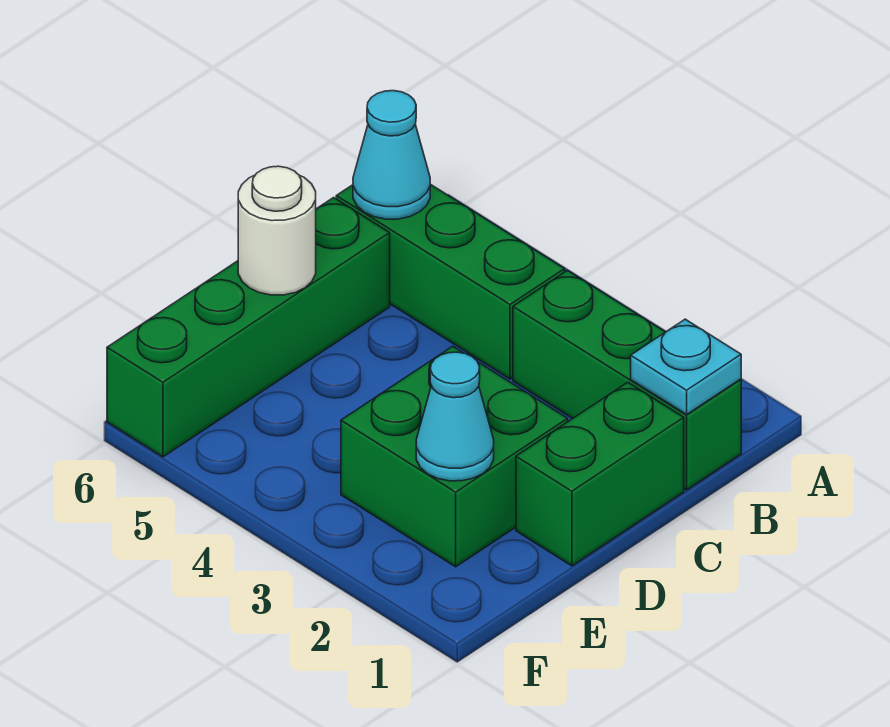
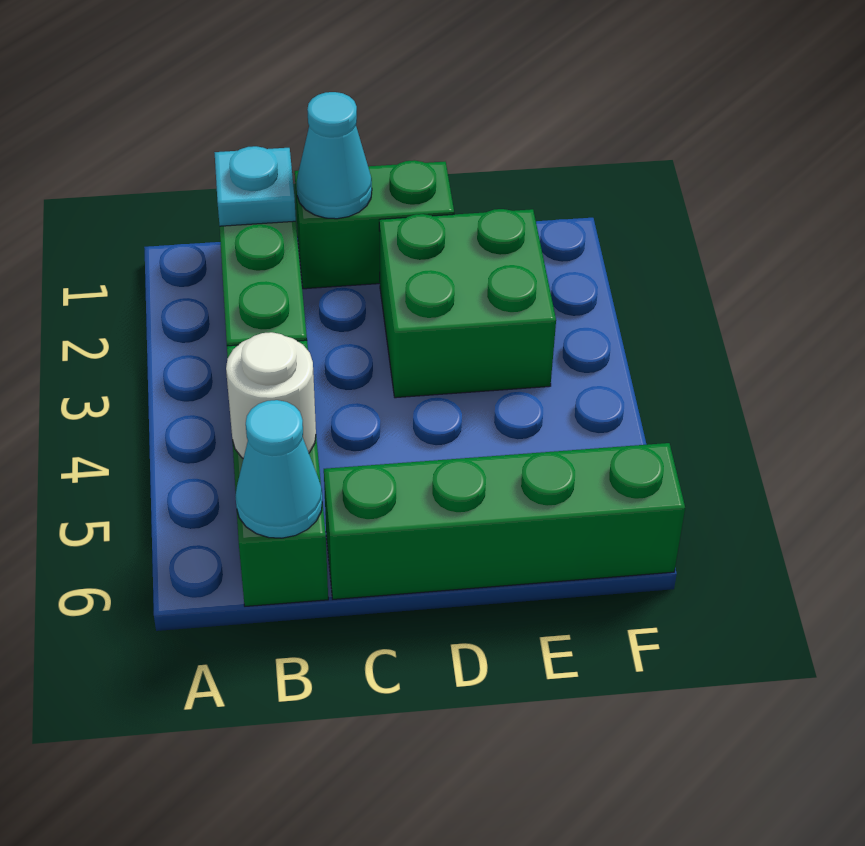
white 1x1 round brick [238,166,316,295] -> white 1x1 round brick moved to [226,332,316,459]
cyan 1x1 cone [416,352,494,481] -> cyan 1x1 cone moved to [297,92,372,219]

